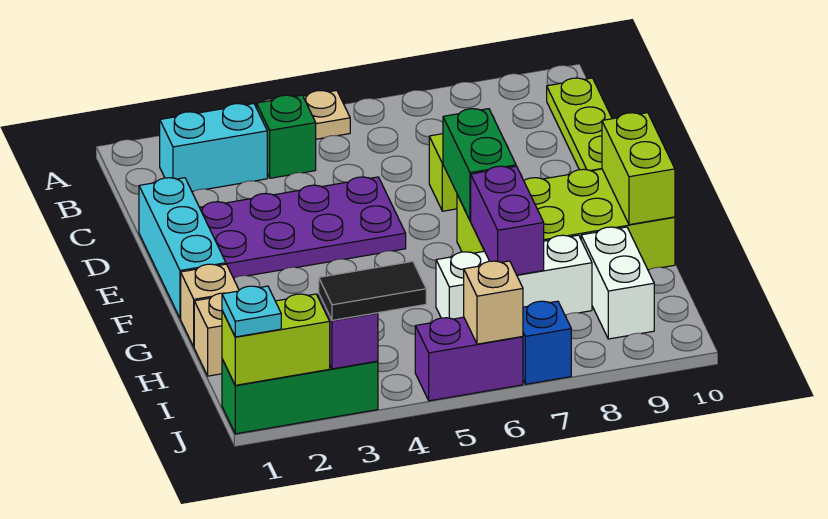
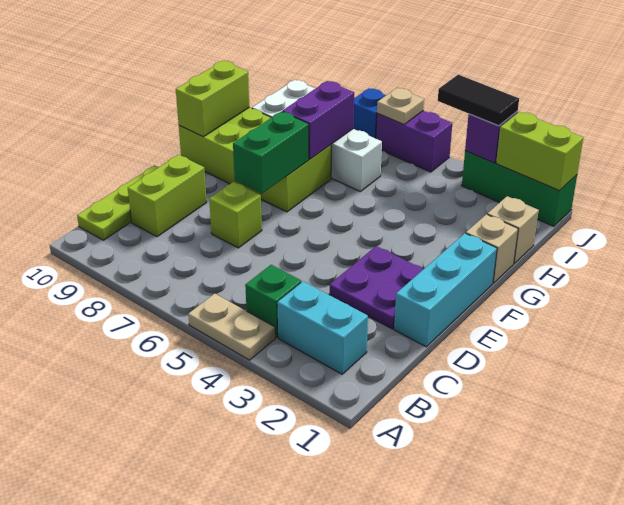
none -> lime 1x2 brick [128,155,207,237]
purple 2x4 plate [200,177,406,278] -> purple 2x2 plate [329,246,423,329]
cyan 1x1 plate [222,286,281,337] -> none
tan 1x1 brick [464,261,523,344] -> tan 1x1 plate [377,88,424,125]

